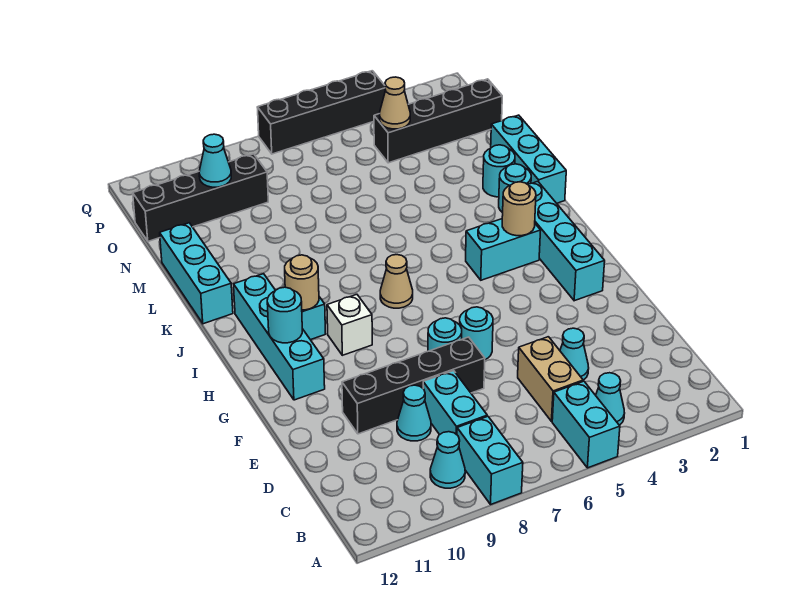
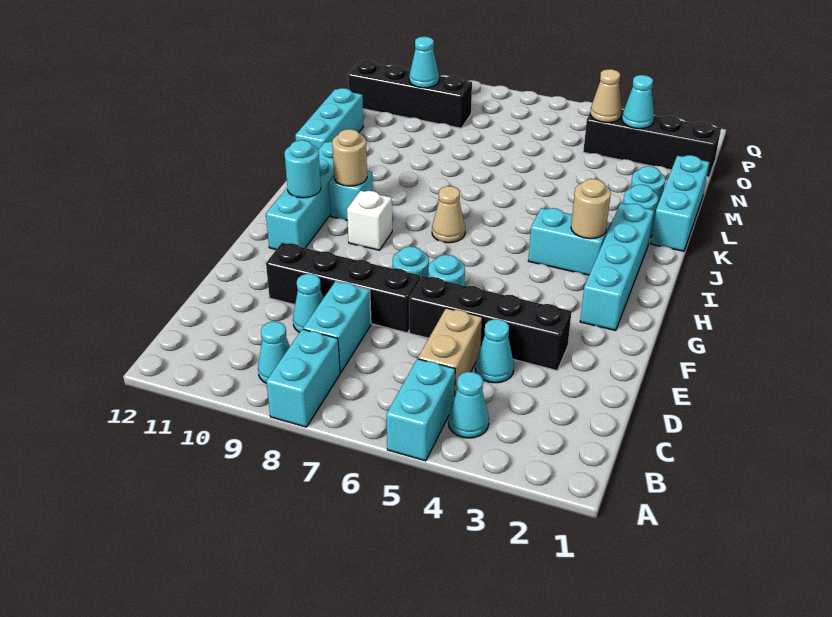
none -> cyan 1x1 cone [622,75,654,129]
black 1x4 brick [257,71,385,154] -> black 1x4 brick moved to [409,276,572,370]

